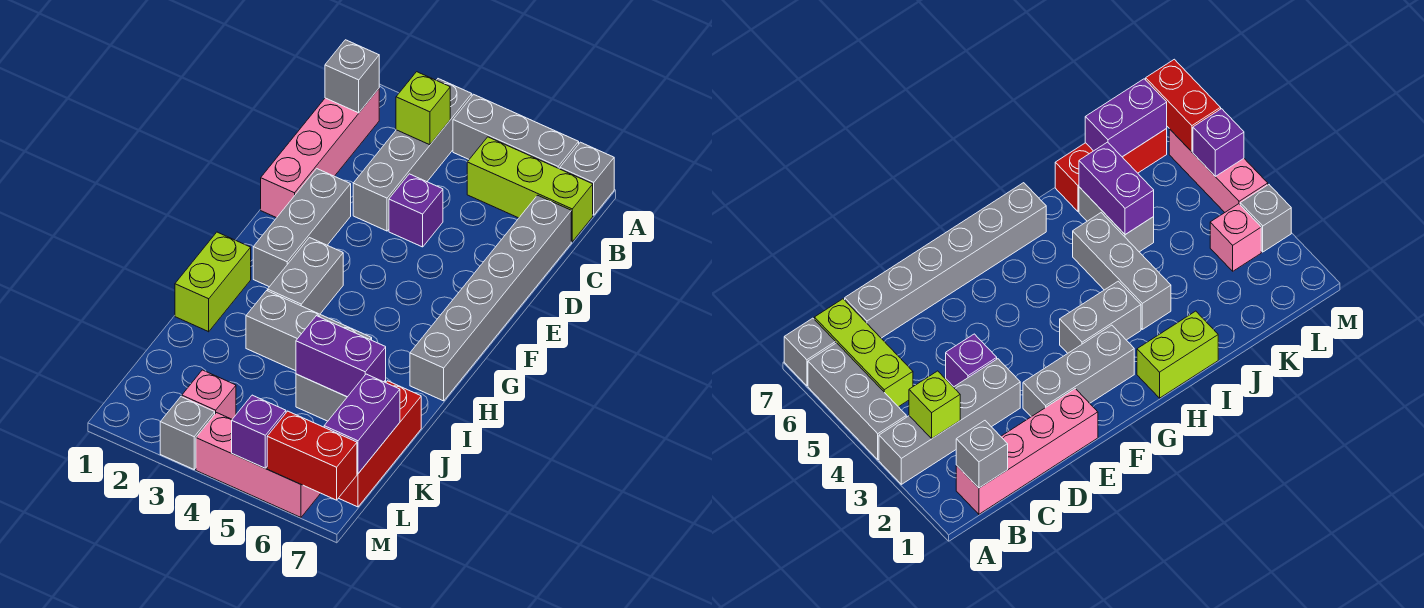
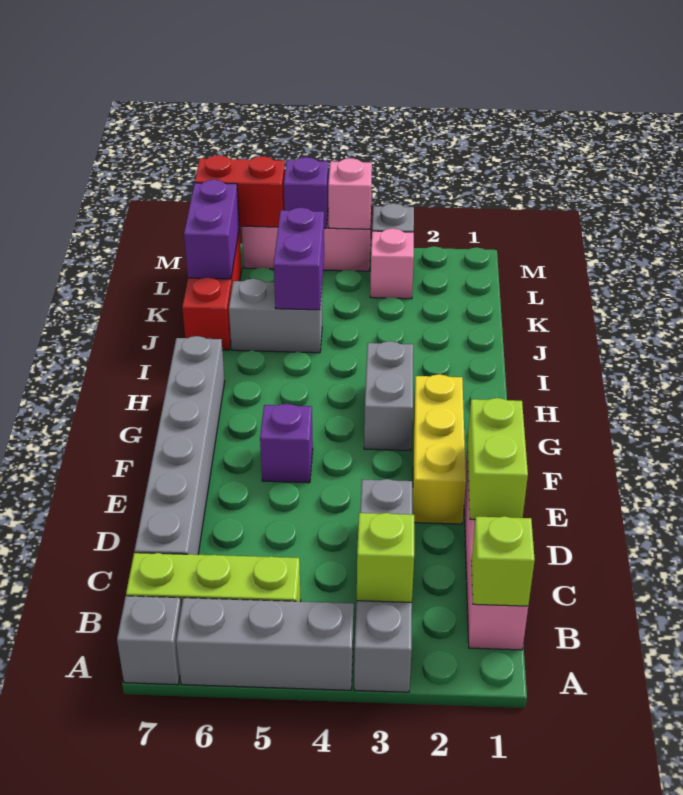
grey 1x1 brick [325,40,379,113] -> lime 1x1 brick [471,516,535,606]
purple 1x1 brick [389,174,443,247] -> purple 1x1 brick moved to [260,404,313,483]
grey 1x3 brick [253,169,351,287] -> yellow 1x3 brick [413,374,466,524]
lime 1x2 brick [175,232,251,332] -> lime 1x2 brick moved to [467,398,528,520]
grey 1x3 brick [246,291,372,371] -> none
purple 1x2 brick [296,316,386,397] -> purple 1x2 brick turned to [274,208,324,310]
none -> pink 1x1 brick [328,158,372,229]

